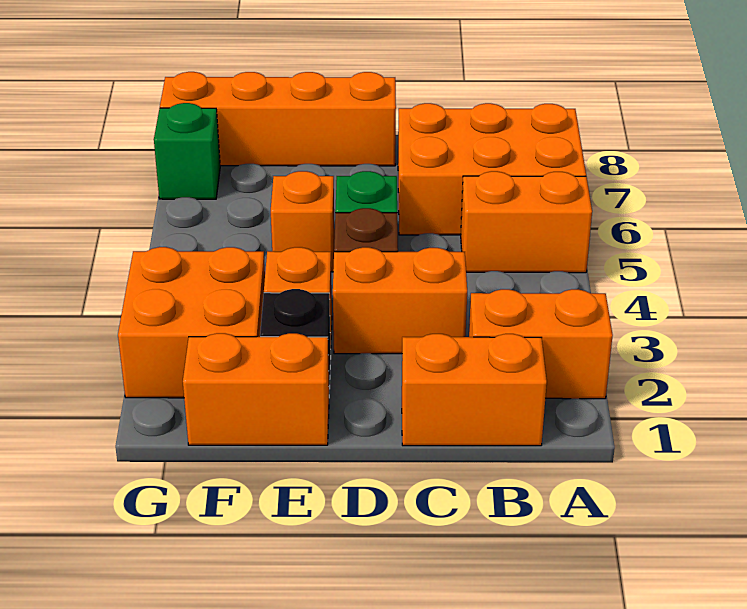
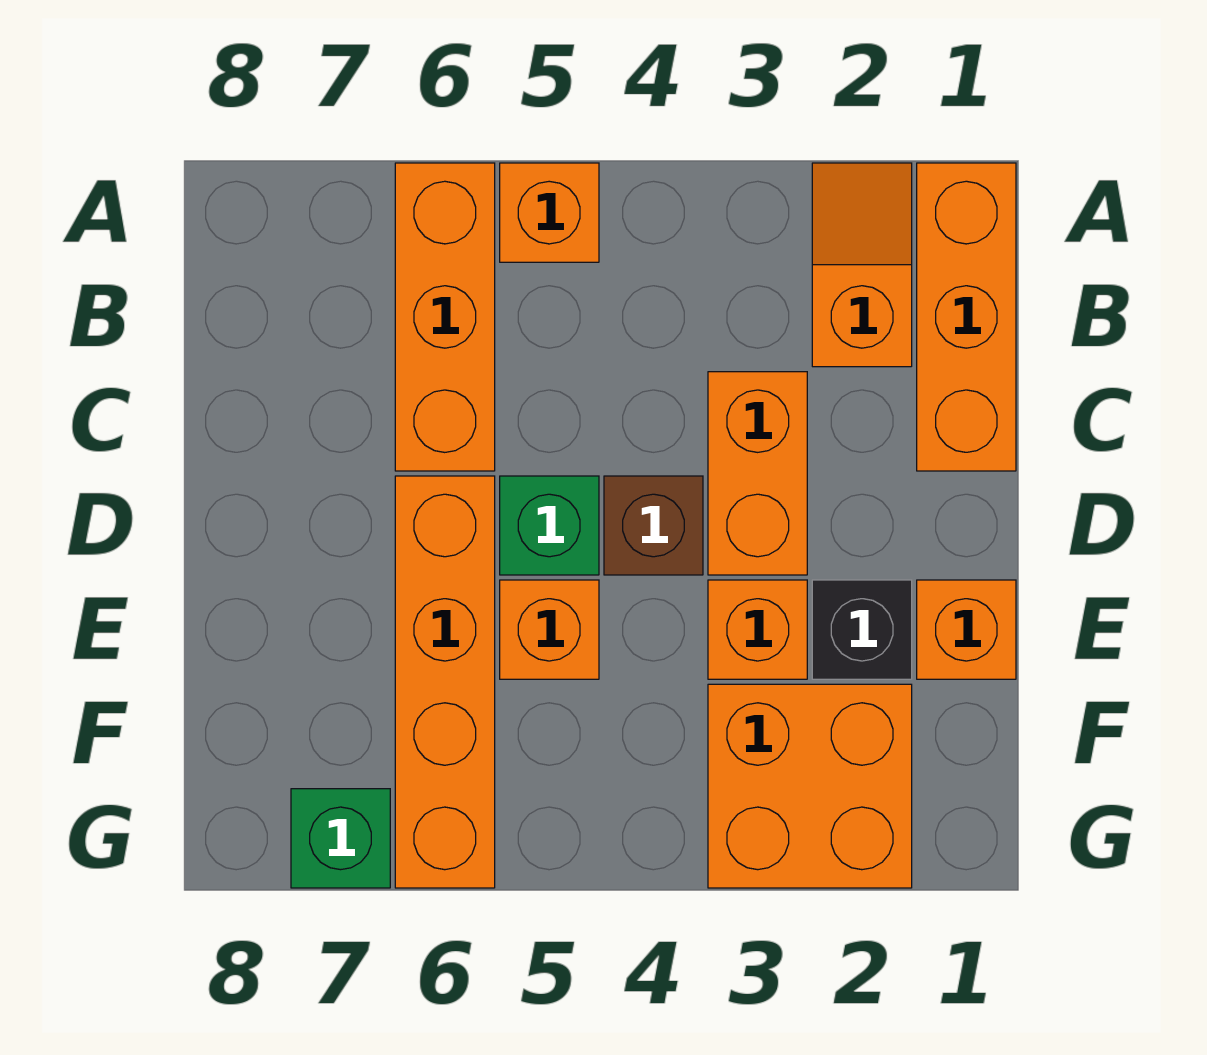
orange 1x2 brick [469,289,613,399] -> orange 1x2 slope [812,163,912,367]
orange 1x2 brick [461,171,592,273] -> orange 1x1 brick [500,163,599,262]
orange 2x3 brick [398,103,586,235] -> orange 1x3 brick [395,163,495,471]
orange 1x2 brick [402,334,547,446] -> orange 1x3 brick [917,163,1016,471]
orange 1x4 brick [160,72,396,166] -> orange 1x4 brick moved to [395,476,495,888]
orange 1x2 brick [183,333,329,445] -> orange 1x1 brick [917,580,1016,679]

